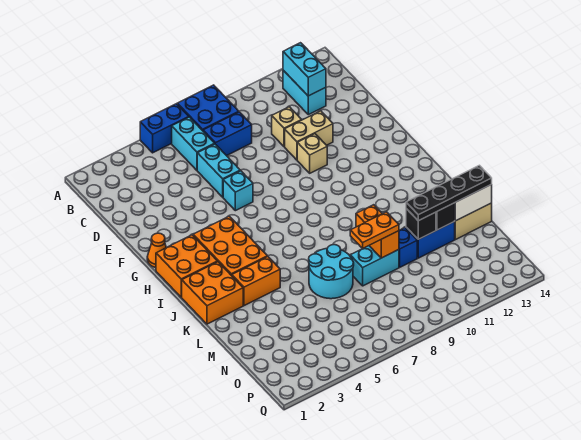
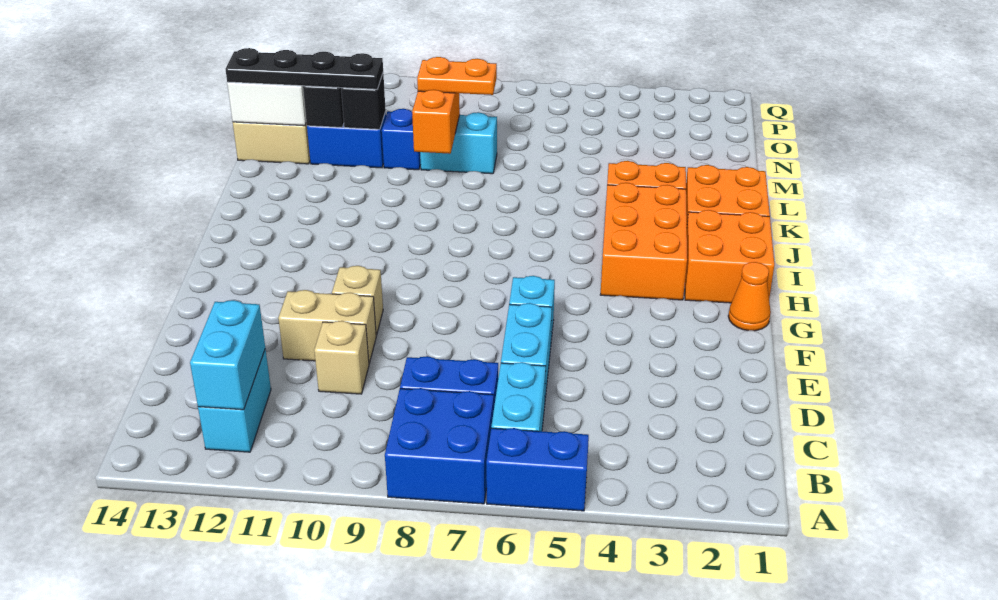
cyan 2x2 round brick [309,245,354,299] -> none

